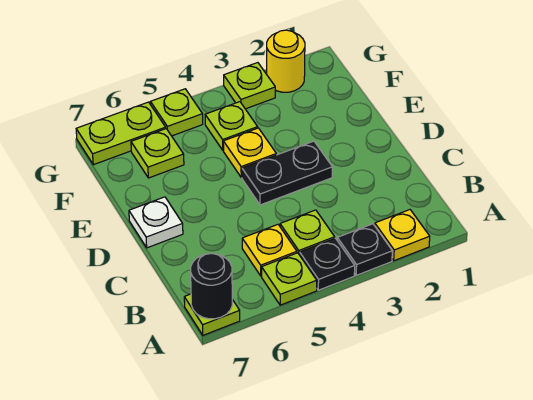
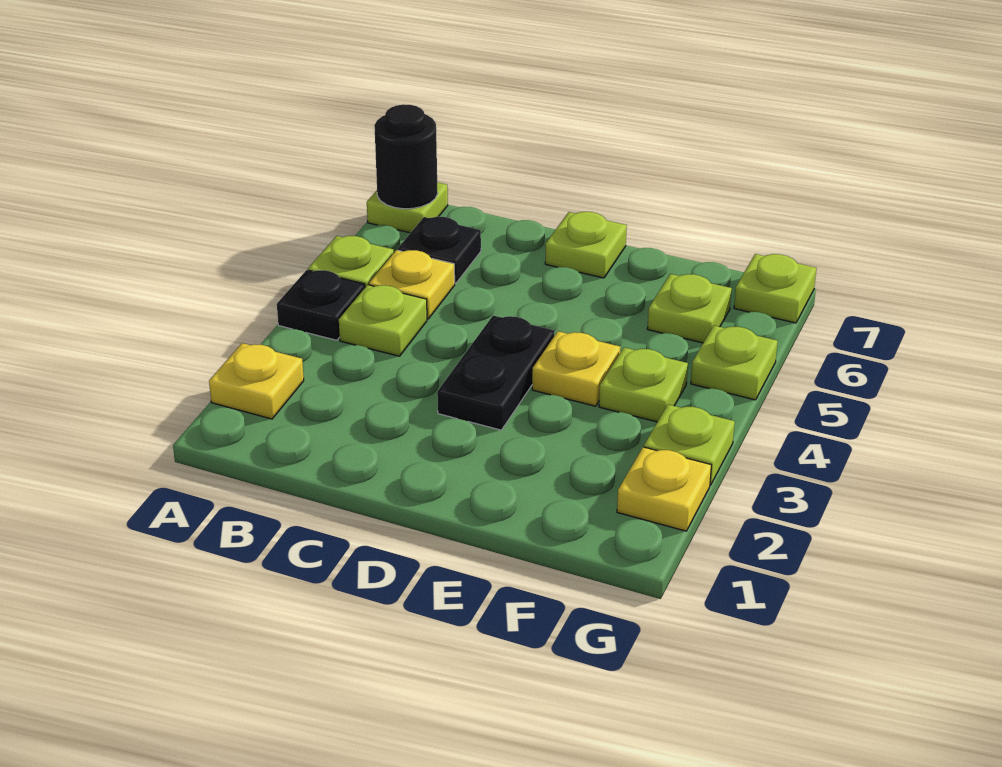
black 1x1 plate [337,224,392,275] -> black 1x1 plate moved to [398,217,481,283]
white 1x1 plate [129,197,183,248] -> lime 1x1 plate [545,212,627,278]
yellow 1x1 round brick [267,30,305,92] -> yellow 1x1 plate [617,447,711,531]
lime 1x2 plate [76,102,166,165] -> lime 1x1 plate [734,254,816,323]

